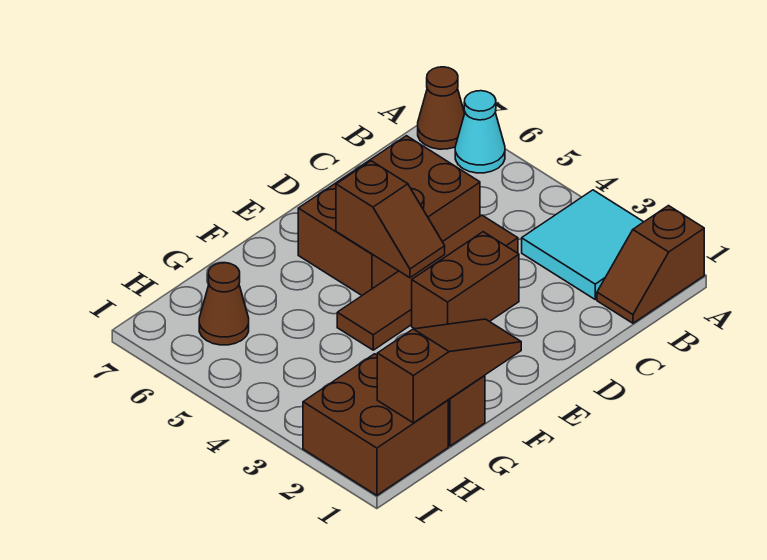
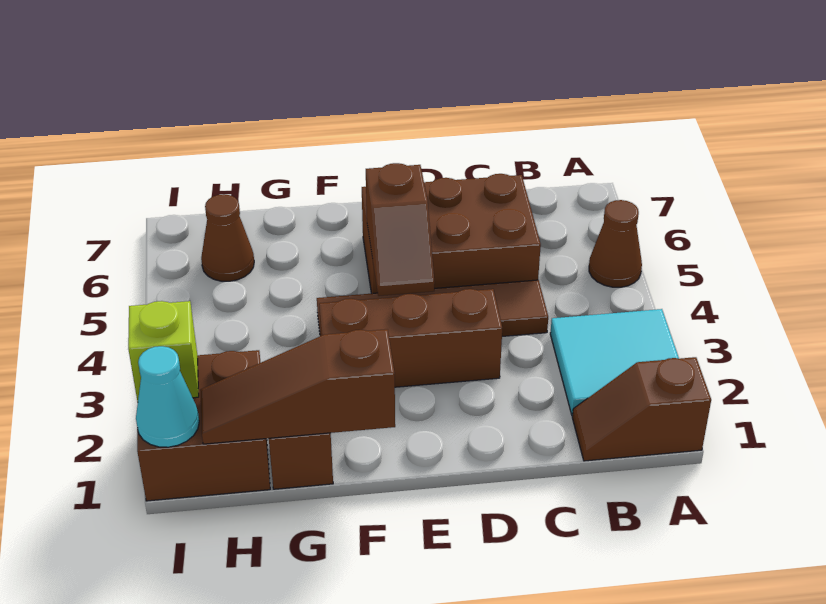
cyan 1x1 cone [455,91,505,173] -> cyan 1x1 cone moved to [136,346,199,447]
brown 1x1 cone [418,67,465,149] -> brown 1x1 cone moved to [589,200,642,287]
brown 1x2 brick [412,232,519,329] -> brown 1x3 brick [319,289,502,387]
brown 1x3 slope [377,319,521,423] -> brown 1x3 slope turned to [200,329,395,444]
none -> lime 1x1 brick [128,301,199,402]

